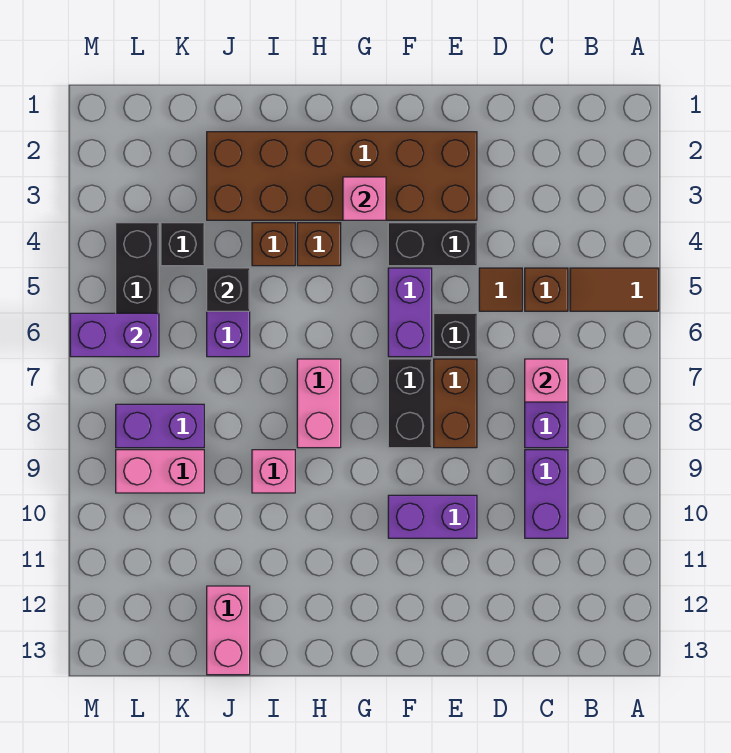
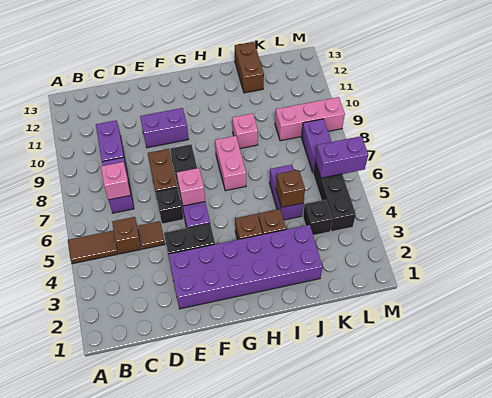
brown 2x6 brick [207,132,477,220] -> purple 2x6 brick [168,225,323,309]
pink 1x1 brick [343,177,386,220] -> pink 1x1 brick moved to [177,168,205,206]
black 1x1 brick [207,268,250,311] -> brown 1x1 brick [276,170,305,208]
pink 1x2 brick [207,586,250,675] -> brown 1x2 brick [235,42,264,93]
purple 1x2 brick [116,404,204,448] -> purple 1x2 brick turned to [302,119,331,172]
pink 1x2 brick [116,450,204,493] -> pink 1x3 brick [275,97,345,141]

